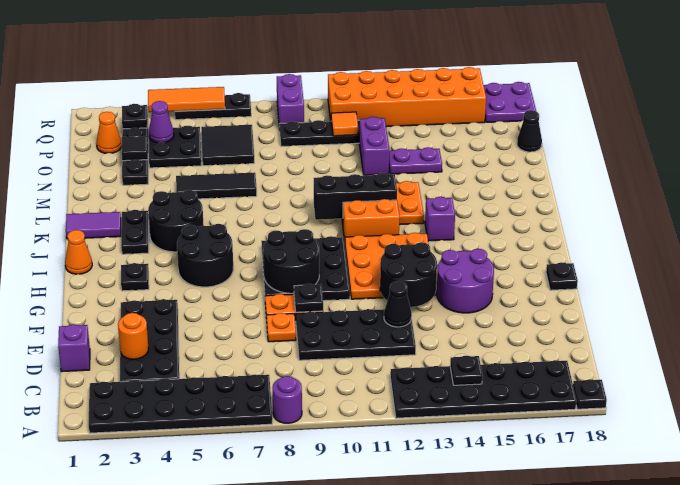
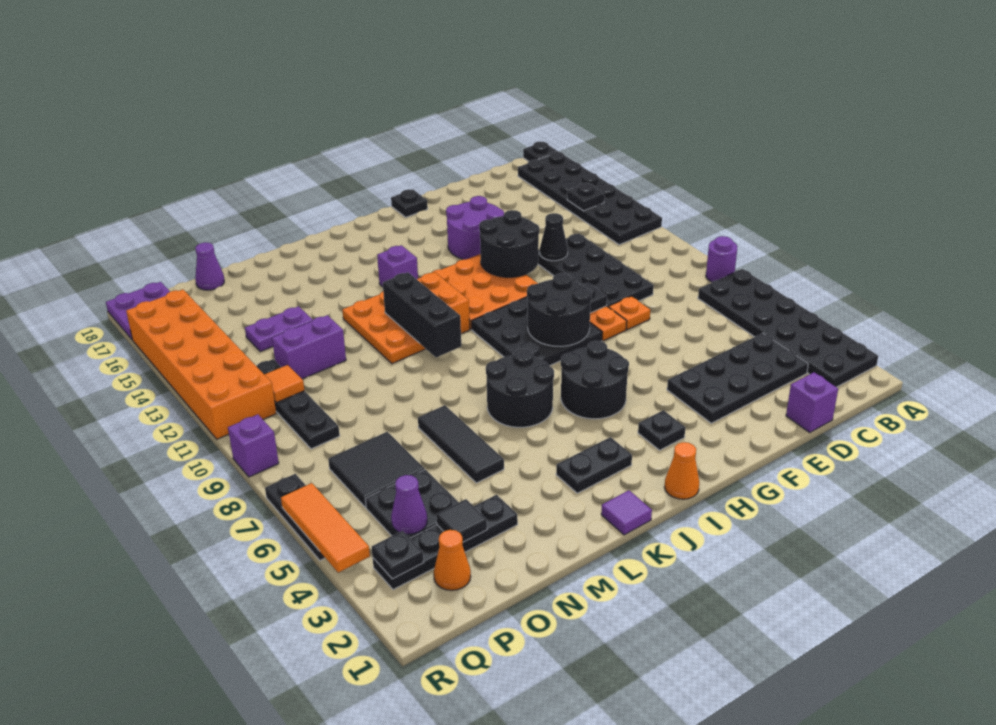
orange 1x1 round brick [118,313,149,359] -> none
black 2x2 round brick [148,190,204,252] -> black 2x2 round brick moved to [486,349,554,427]
purple 1x2 tile [66,212,121,239] -> purple 1x1 tile [601,490,652,535]
purple 1x2 plate [389,147,442,174] -> purple 1x2 plate turned to [245,306,313,352]
black 1x1 cone [517,110,542,152] -> purple 1x1 cone [195,242,224,290]
purple 1x2 brick [277,74,304,130] -> purple 1x1 brick [228,415,279,477]

